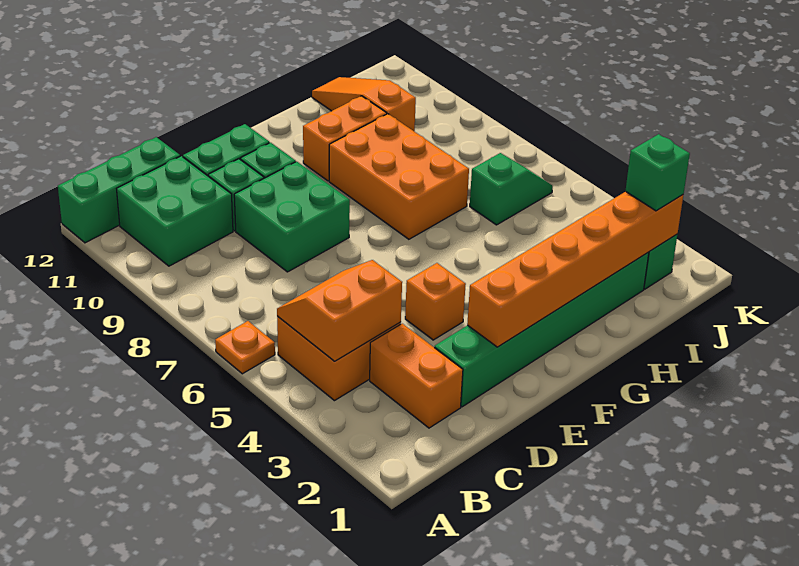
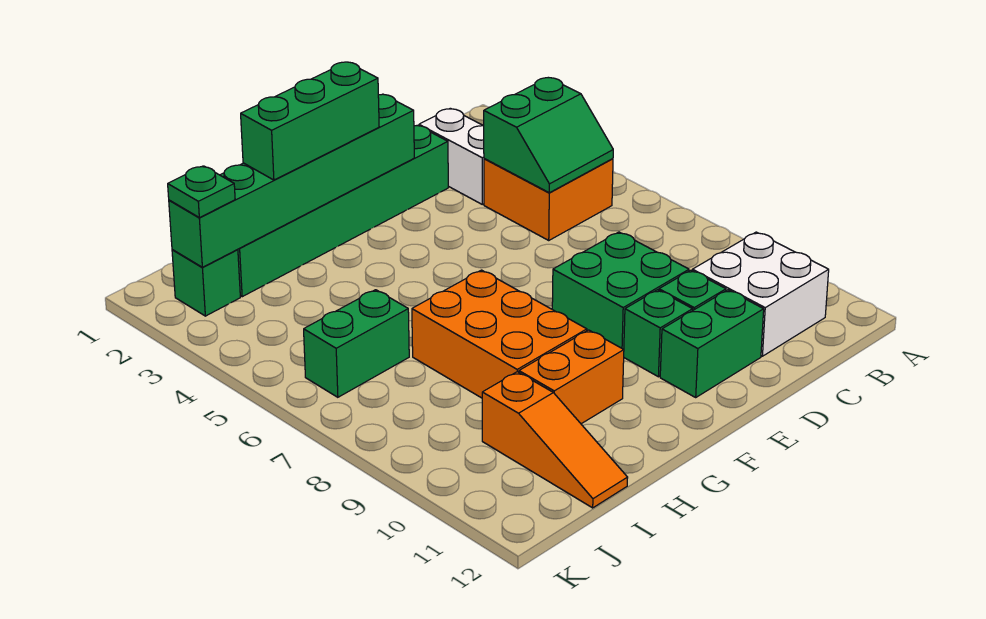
orange 1x1 plate [215,321,275,374] -> none
green 1x3 brick [58,137,180,243] -> green 1x3 brick moved to [241,62,379,180]
orange 2x2 slope [277,260,402,361] -> green 2x2 slope [484,78,613,193]
green 2x2 brick [117,156,233,266] -> white 2x2 brick [692,232,829,356]
orange 1x2 brick [370,324,463,428] -> white 1x2 brick [419,108,484,204]
orange 1x6 brick [467,192,683,347] -> green 1x6 brick [169,94,414,267]
orange 1x1 brick [405,263,466,340] -> none
green 1x2 slope [470,153,553,225] -> green 1x2 brick [304,290,409,397]
green 1x1 brick [626,134,690,211] -> green 1x1 plate [168,166,235,218]

